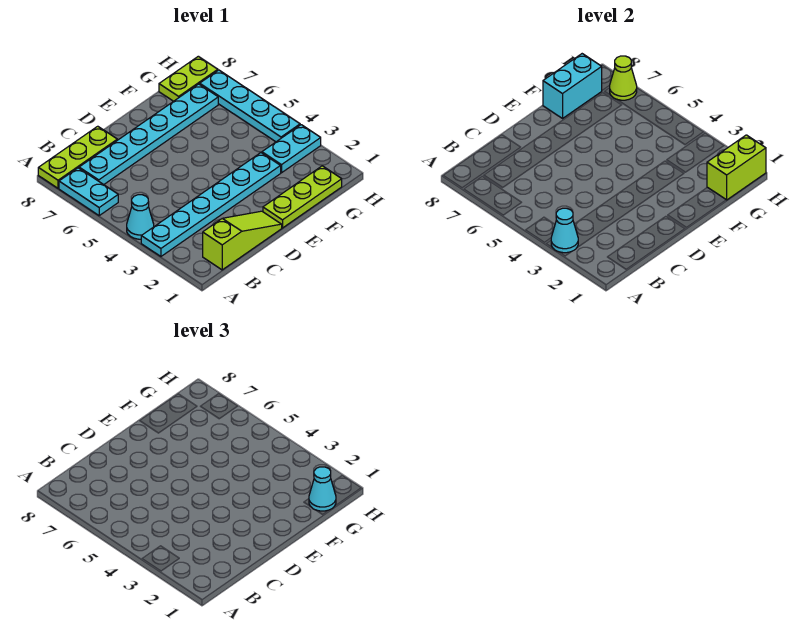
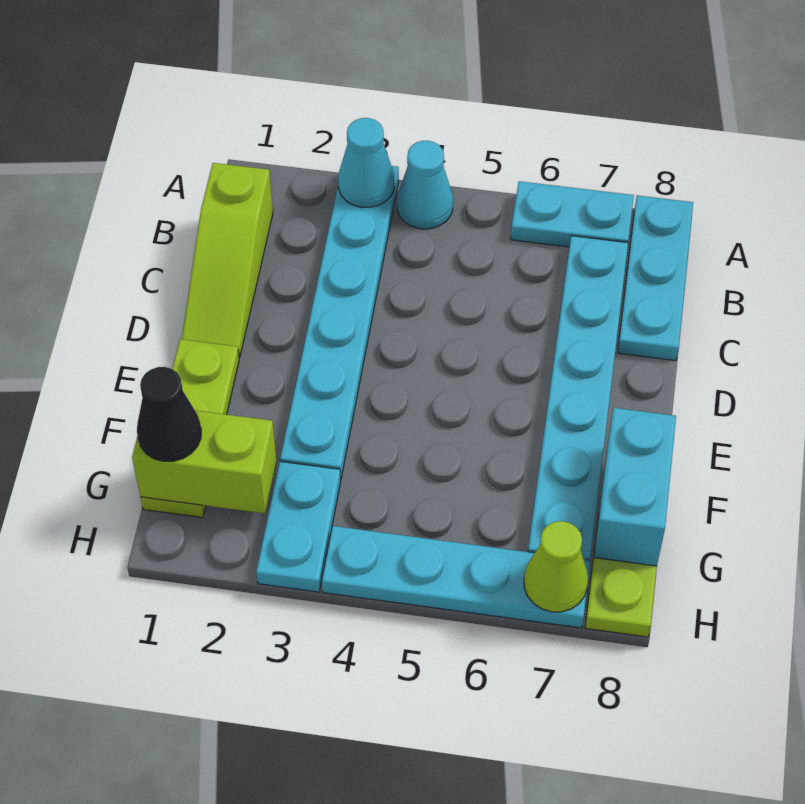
lime 1x3 plate [38,126,117,188] -> cyan 1x3 plate [618,195,693,361]
lime 1x2 brick [707,135,766,200] -> lime 1x2 brick turned to [132,411,276,514]
cyan 1x1 cone [309,467,336,511] -> black 1x1 cone [137,367,201,461]

